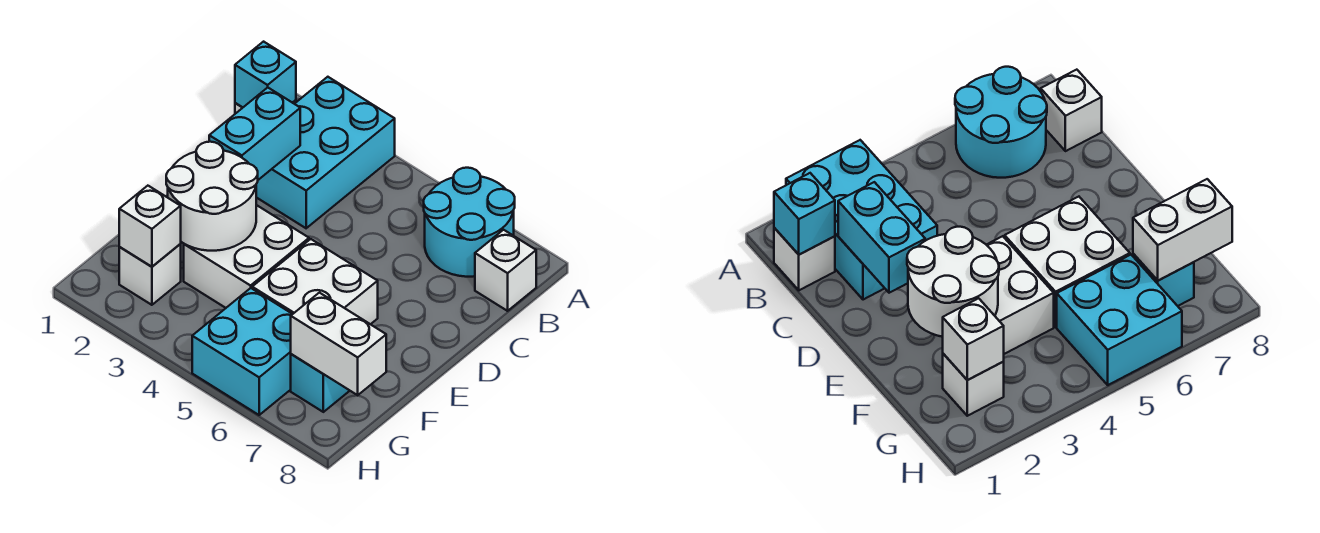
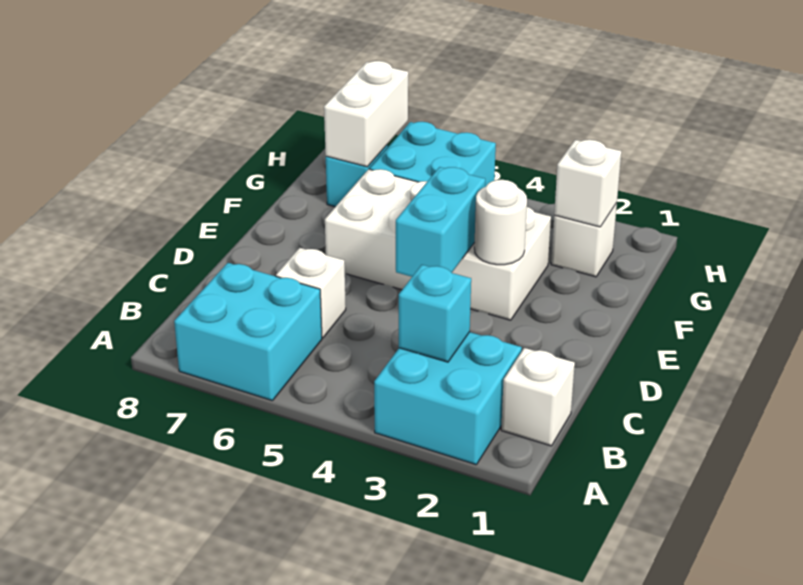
cyan 2x3 brick [256,77,395,228] -> cyan 2x2 brick [374,332,522,465]
cyan 2x2 round brick [424,168,515,277] -> cyan 2x2 brick [174,263,322,401]
cyan 1x1 brick [235,42,296,108] -> cyan 1x1 brick moved to [399,265,471,362]
white 1x1 brick [475,230,536,311] -> white 1x1 brick moved to [276,248,346,338]
cyan 1x2 brick [209,88,300,180] -> cyan 1x2 brick moved to [396,167,485,277]
white 2x2 round brick [166,142,258,251] -> white 1x1 round brick [474,180,527,265]
white 1x2 brick [291,293,386,395] -> white 1x2 brick turned to [324,61,408,167]

